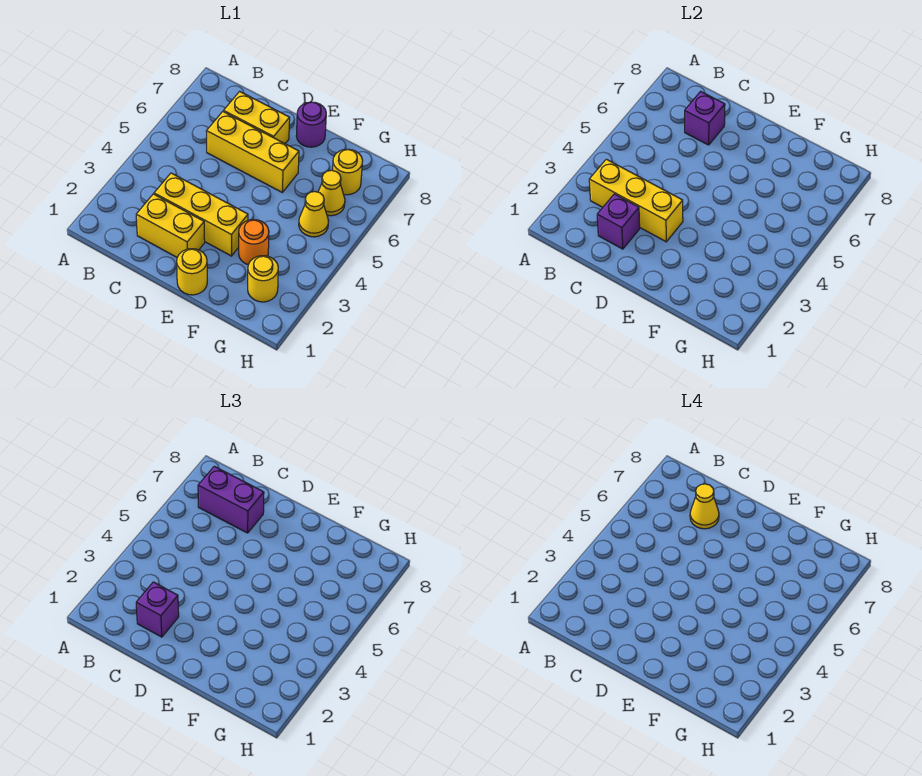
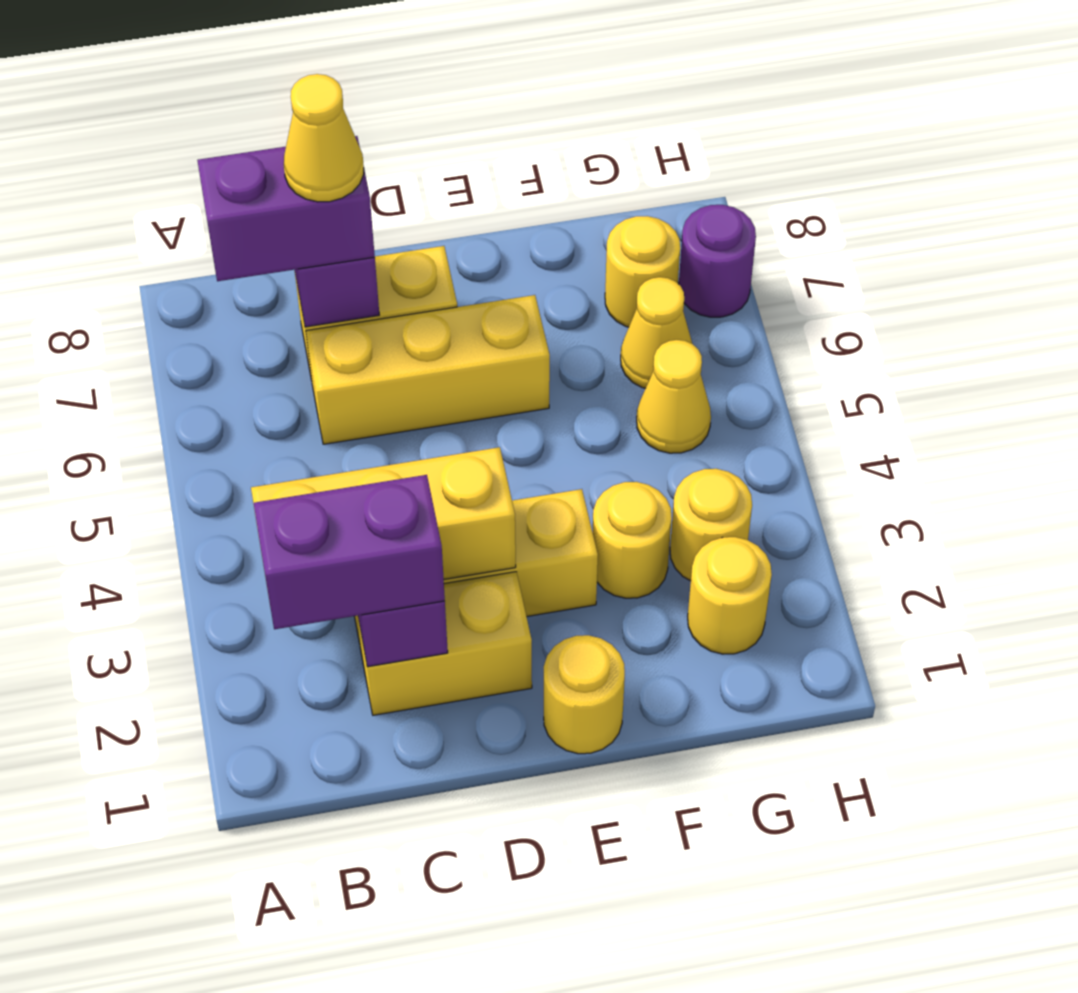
purple 1x1 brick [136,582,179,637] -> purple 1x2 brick [253,475,445,629]
purple 1x1 round brick [296,102,326,147] -> purple 1x1 round brick moved to [679,205,756,317]
orange 1x1 round brick [239,220,269,265] -> yellow 1x1 round brick [593,482,672,598]
none -> yellow 1x1 round brick [670,469,752,581]

